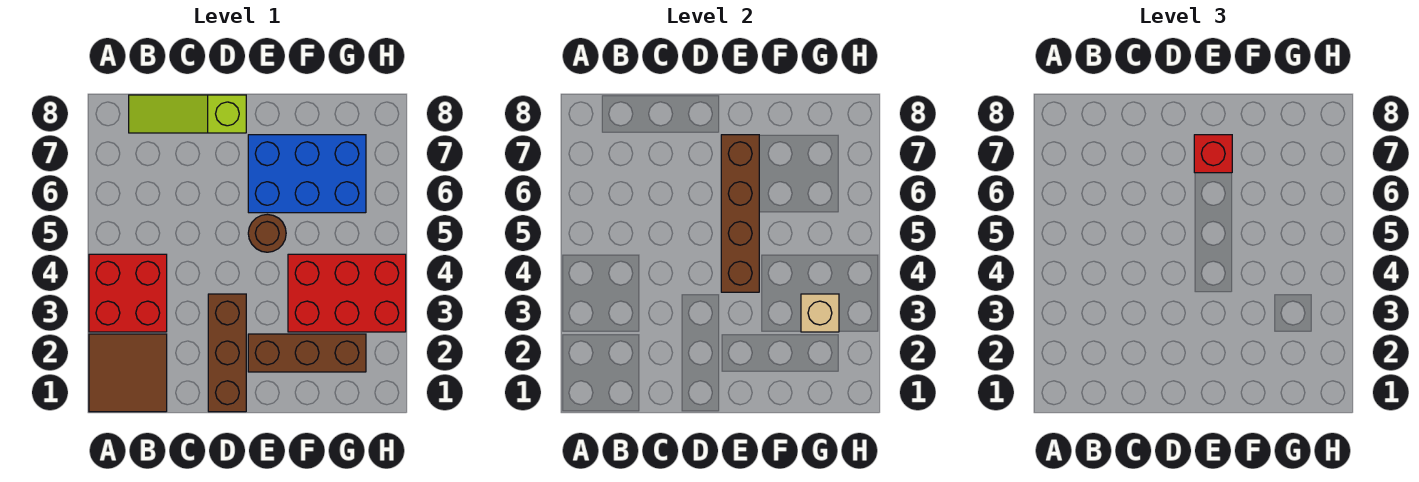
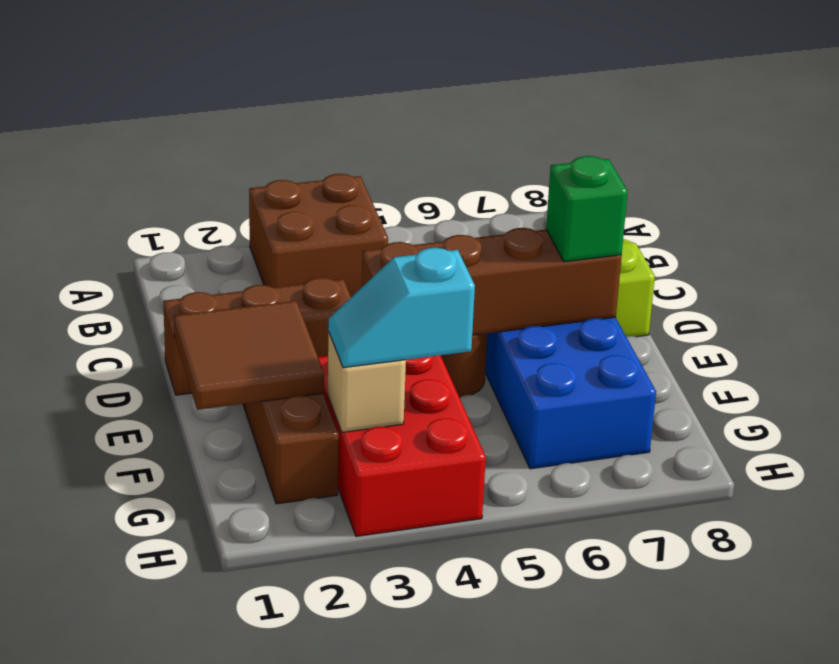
brown 2x2 tile [89,334,167,412] -> brown 2x2 tile moved to [174,301,324,410]
red 2x2 brick [89,254,167,332] -> brown 2x2 brick [249,174,388,297]
red 1x1 brick [1194,135,1232,173] -> green 1x1 brick [546,156,628,262]
none -> cyan 1x2 slope [328,248,475,368]

